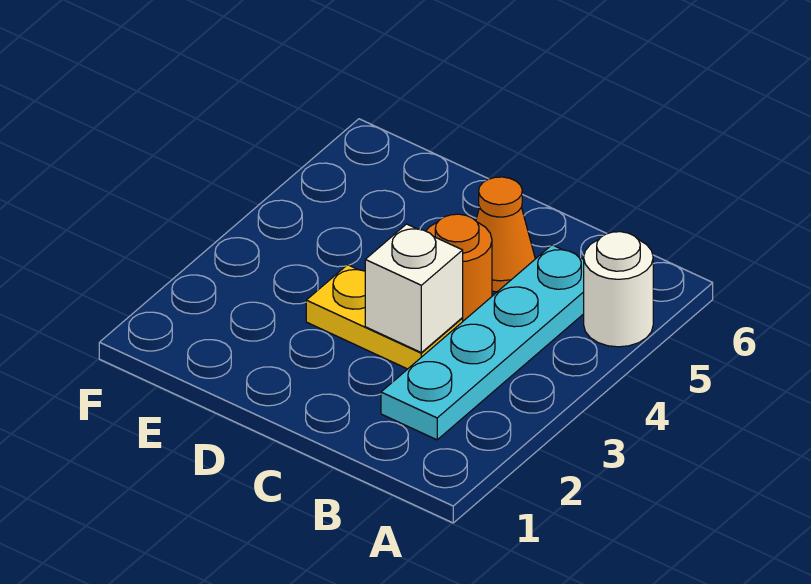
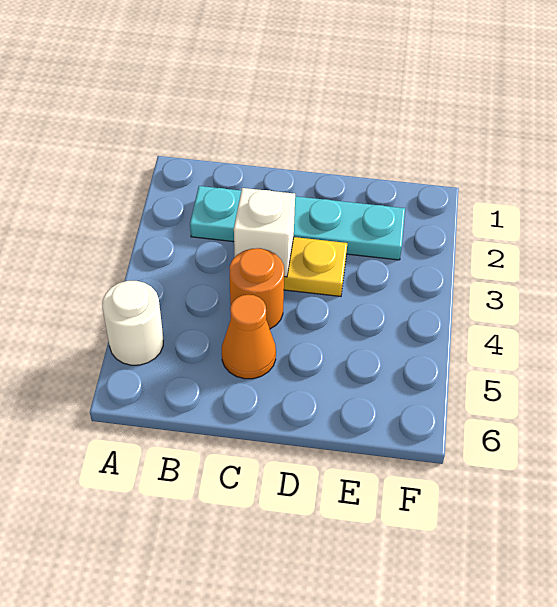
cyan 1x4 plate [381,245,584,440] -> cyan 1x4 plate turned to [190,186,405,260]

